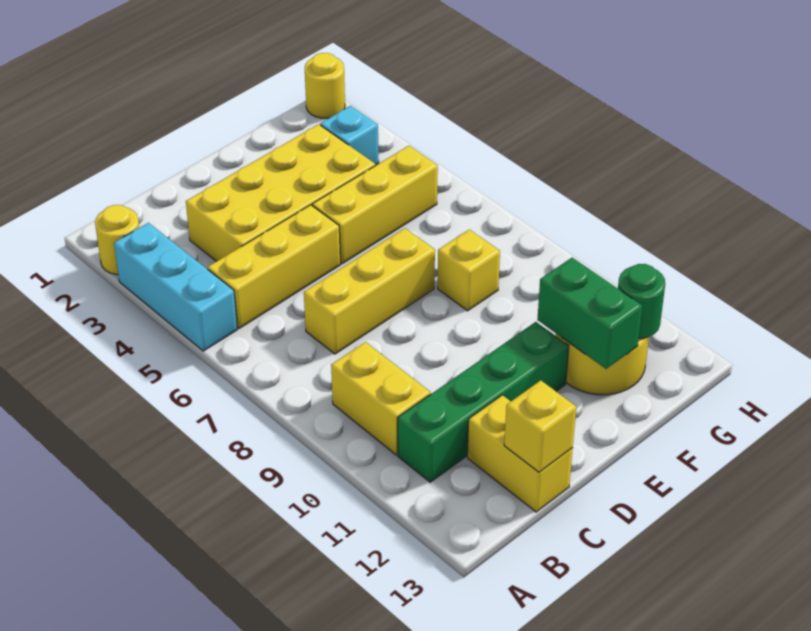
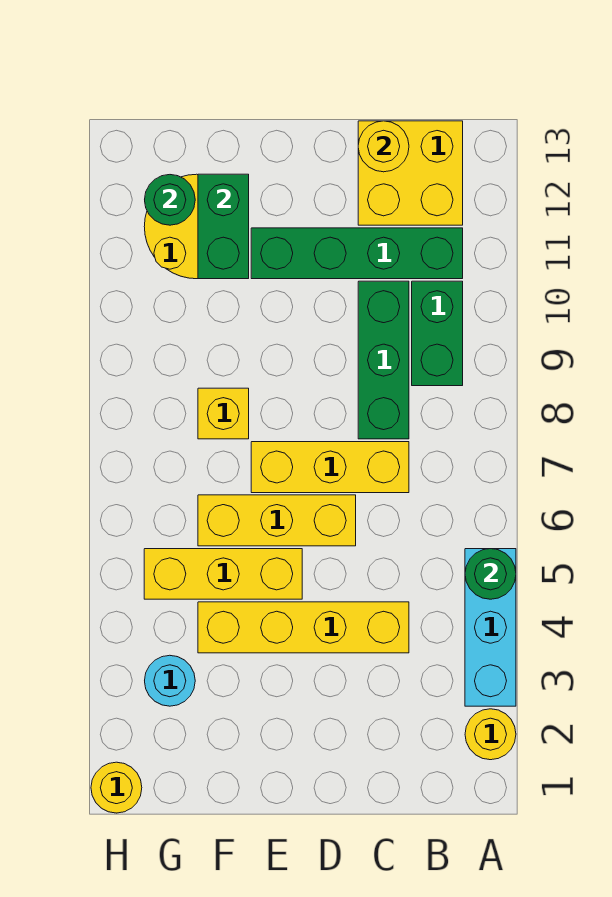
none -> green 1x1 round brick [465,549,516,599]
yellow 1x3 brick [208,205,340,329] -> yellow 1x3 brick moved to [198,495,356,546]
yellow 1x2 brick [331,342,431,455] -> green 1x2 brick [412,281,463,386]
yellow 2x4 brick [186,124,375,261] -> yellow 1x4 brick [198,602,409,653]
none -> green 1x3 brick [358,281,409,439]
yellow 1x2 brick [467,395,573,512] -> yellow 2x2 brick [358,121,463,225]
yellow 1x1 brick [504,380,576,472] -> yellow 1x1 round brick [358,121,409,172]
cyan 1x1 brick [320,106,379,165] -> cyan 1x1 round brick [145,655,195,706]

